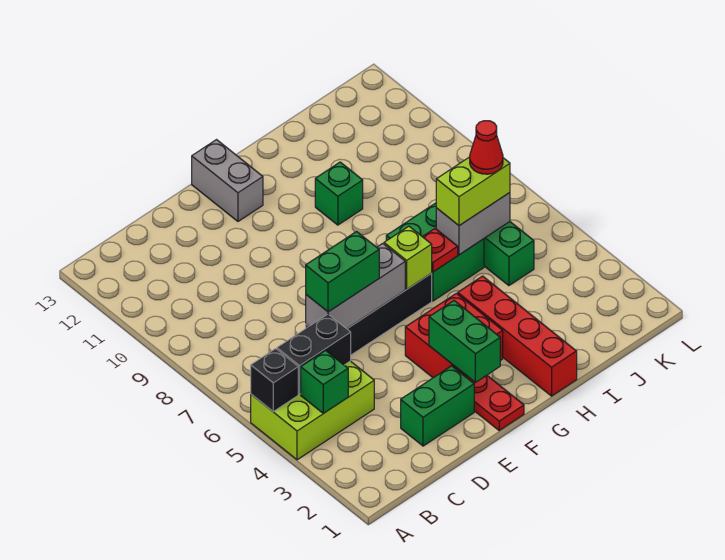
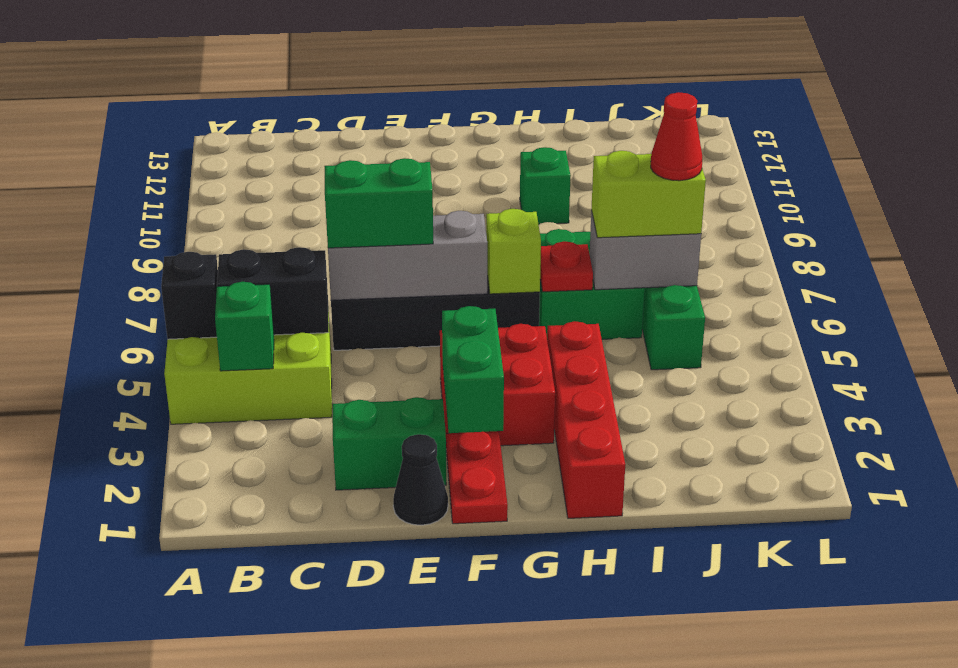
none -> black 1x1 cone [393,434,448,525]
grey 1x2 brick [192,140,263,221] -> none

